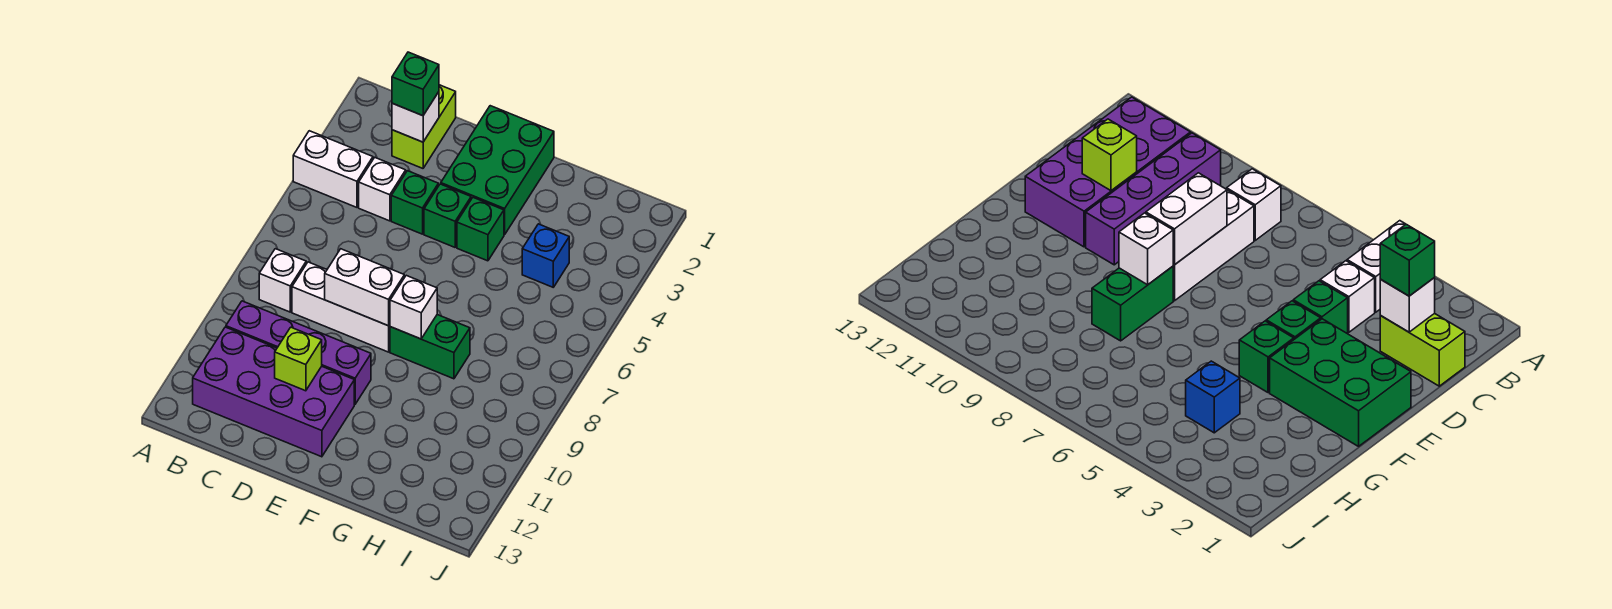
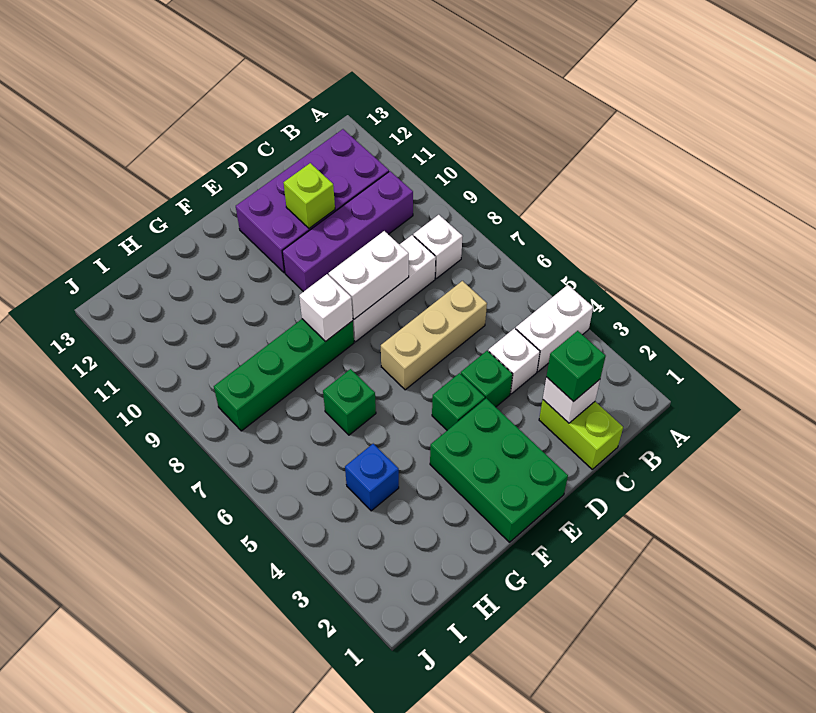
none -> tan 1x3 brick [381,281,487,390]
green 1x1 brick [457,198,504,261] -> green 1x1 brick moved to [323,369,376,435]
green 1x2 brick [390,315,470,379] -> green 1x4 brick [214,319,354,431]

